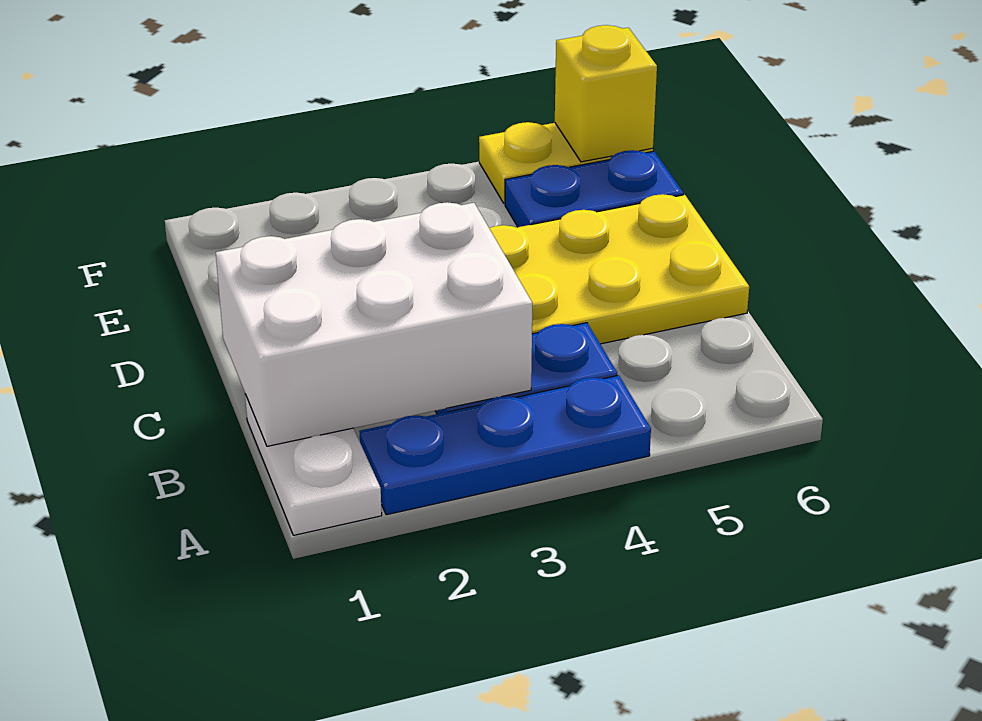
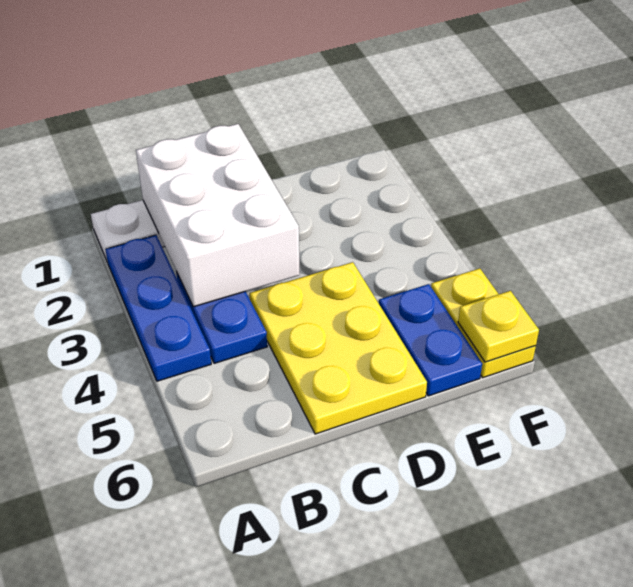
yellow 1x1 brick [555,25,657,162] -> yellow 1x1 plate [458,291,539,362]

